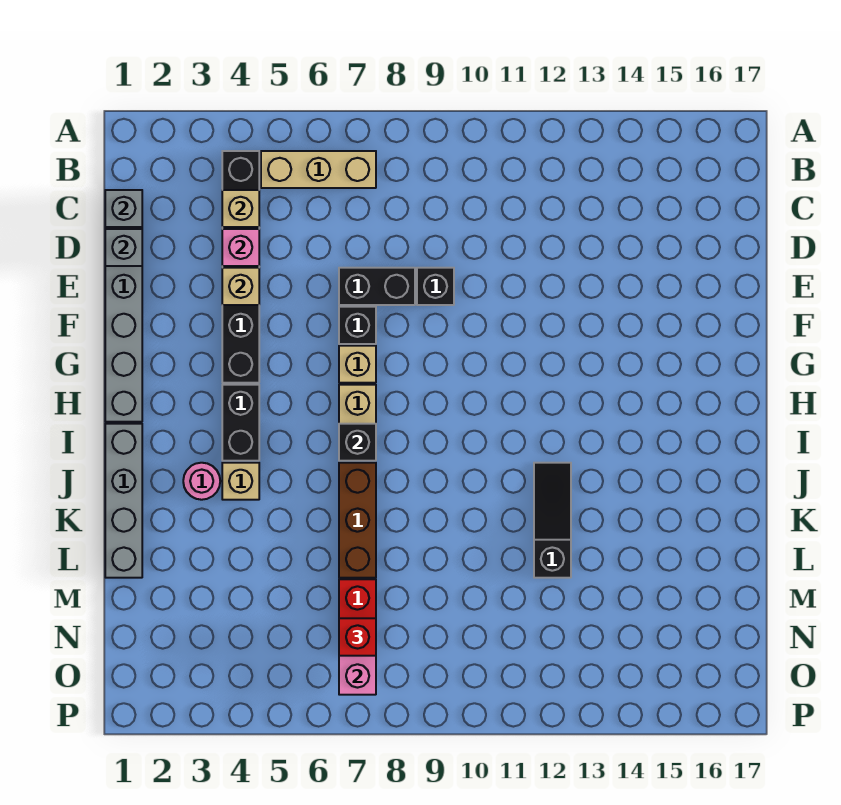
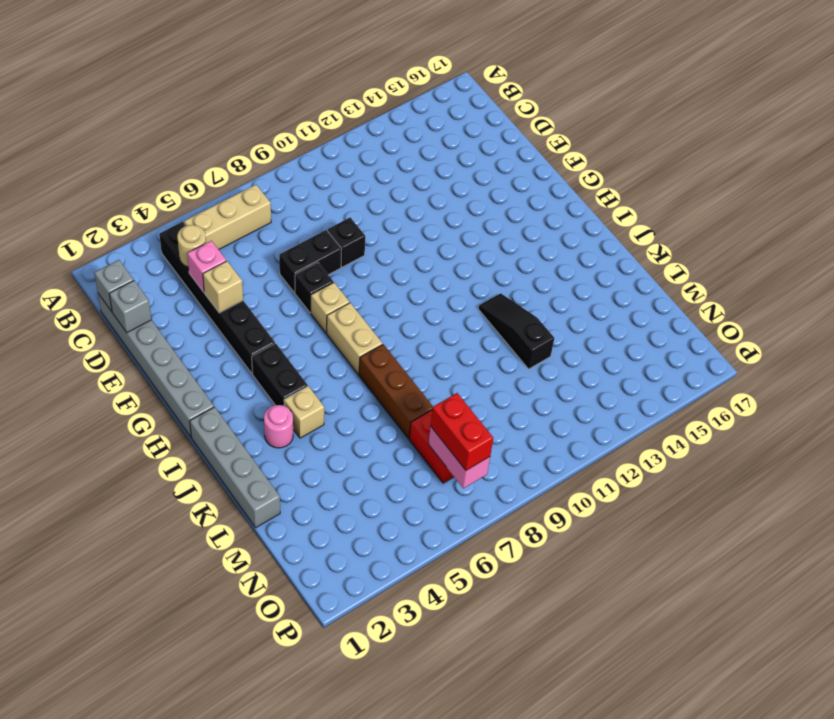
tan 1x1 brick [222,190,259,227] -> tan 1x1 round brick [177,225,206,267]
black 1x1 brick [339,424,376,461] -> none
red 1x1 brick [339,618,376,656] -> red 1x2 brick [431,393,493,470]

